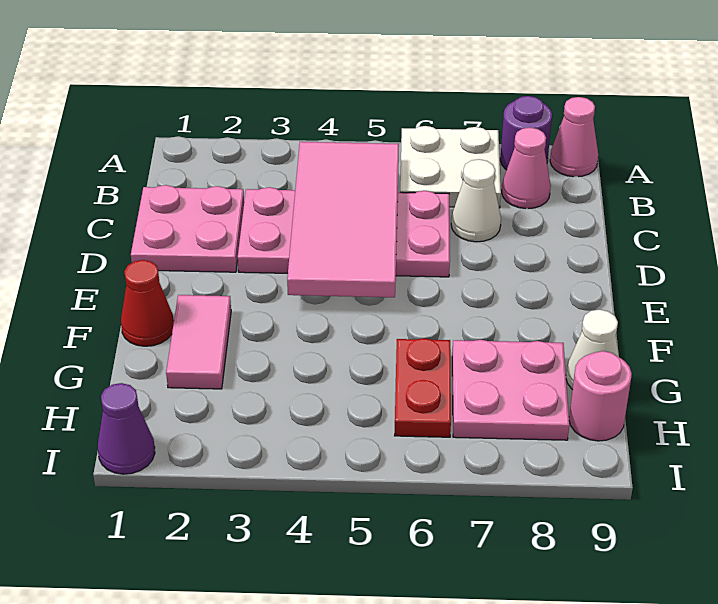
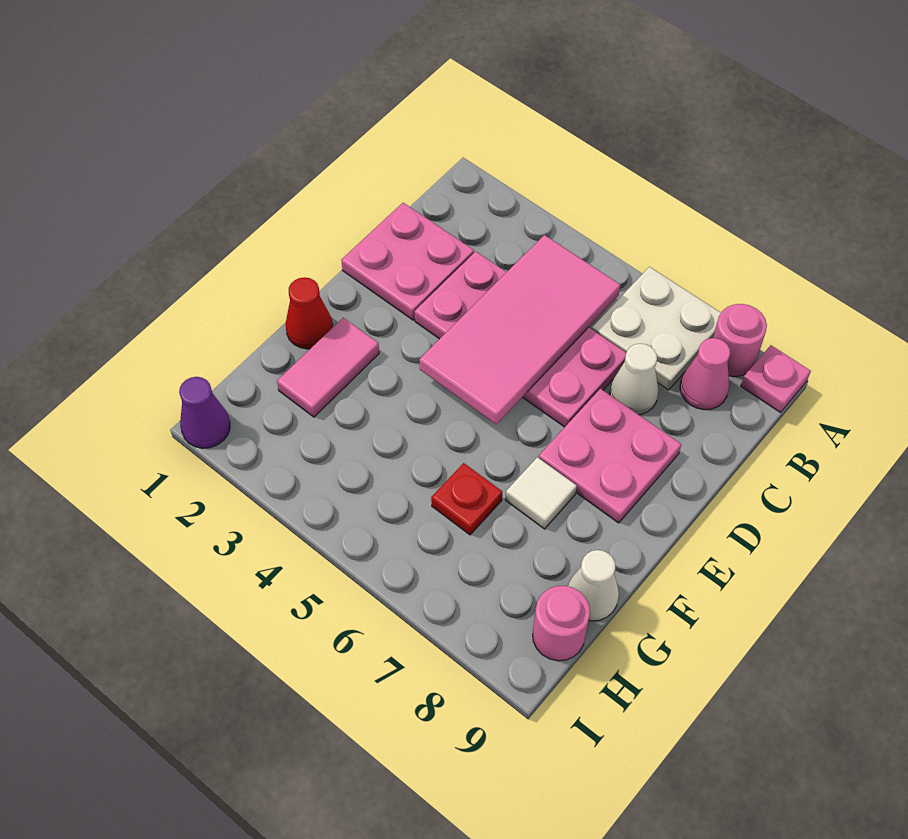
purple 1x1 round brick [500,96,552,170] -> pink 1x1 round brick [713,304,767,377]
pink 1x1 cone [550,97,598,177] -> pink 1x1 plate [741,345,811,412]
none -> white 1x1 tile [505,457,577,529]
red 1x2 plate [395,338,451,437] -> red 1x1 plate [431,463,502,535]
pink 2x2 plate [452,340,569,440] -> pink 2x2 plate moved to [539,389,681,523]

